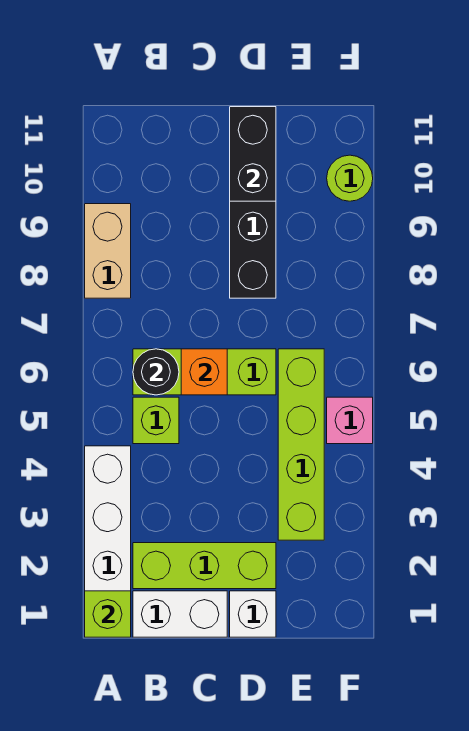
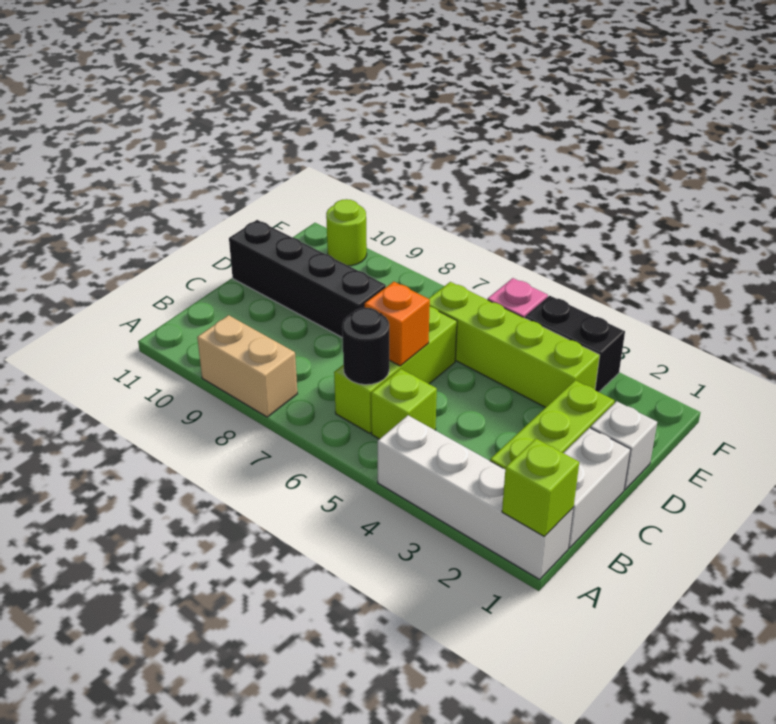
black 1x2 brick [230,107,276,201] -> black 1x2 brick moved to [525,296,625,392]

